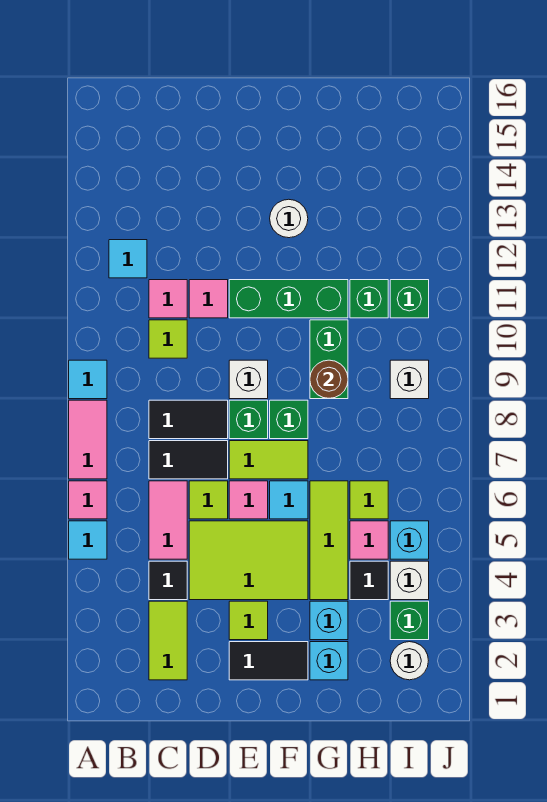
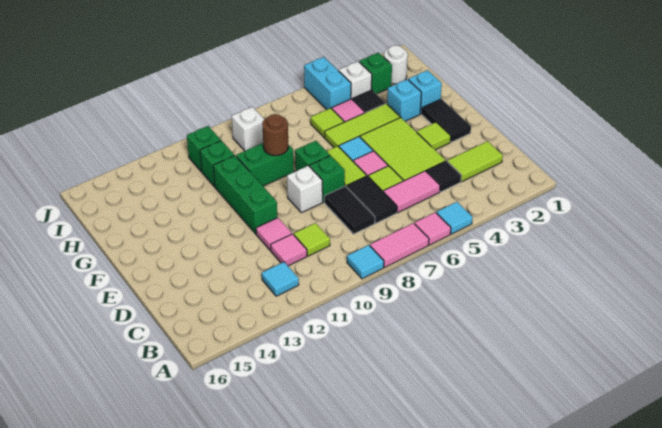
white 1x1 round brick [270,199,308,238] -> none
cyan 1x1 brick [390,521,429,559] -> cyan 1x2 brick [304,57,351,110]

